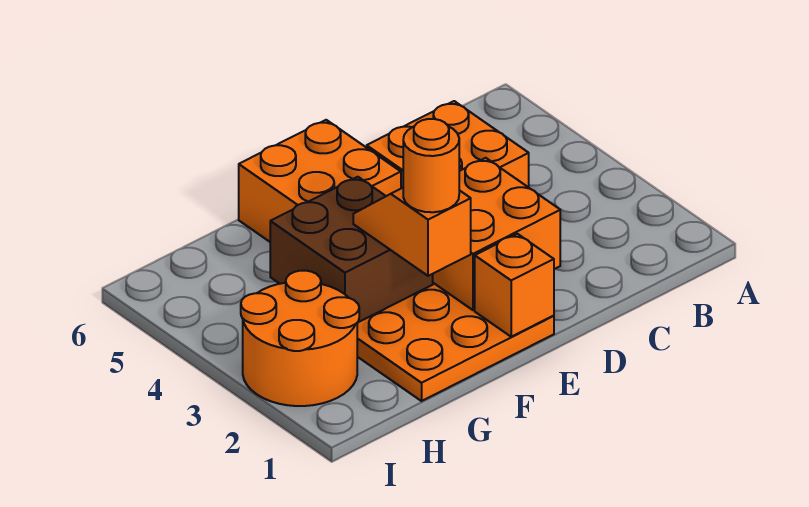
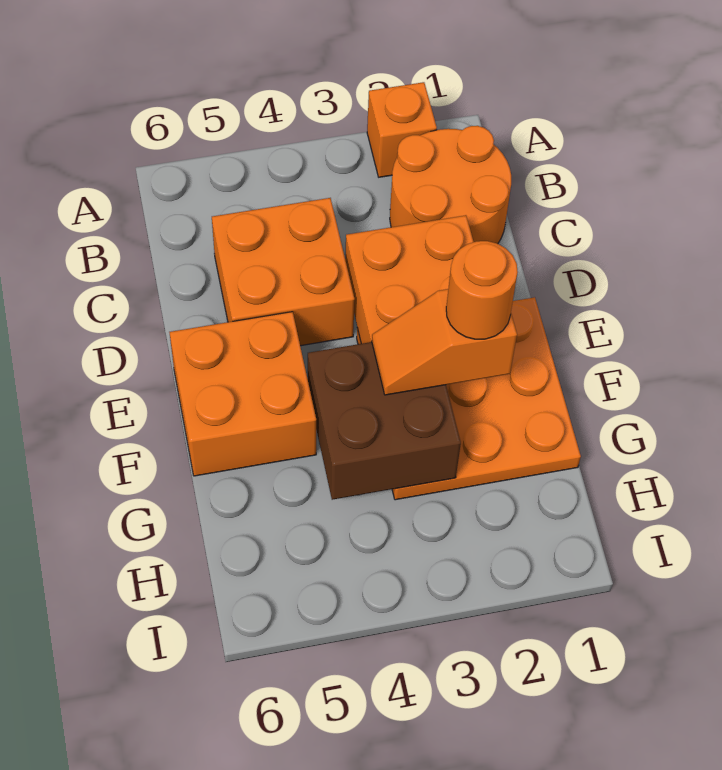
orange 1x1 brick [475,234,554,337] -> orange 1x1 brick moved to [367,82,437,177]
orange 2x2 round brick [241,271,359,406] -> orange 2x2 round brick moved to [390,126,511,244]

